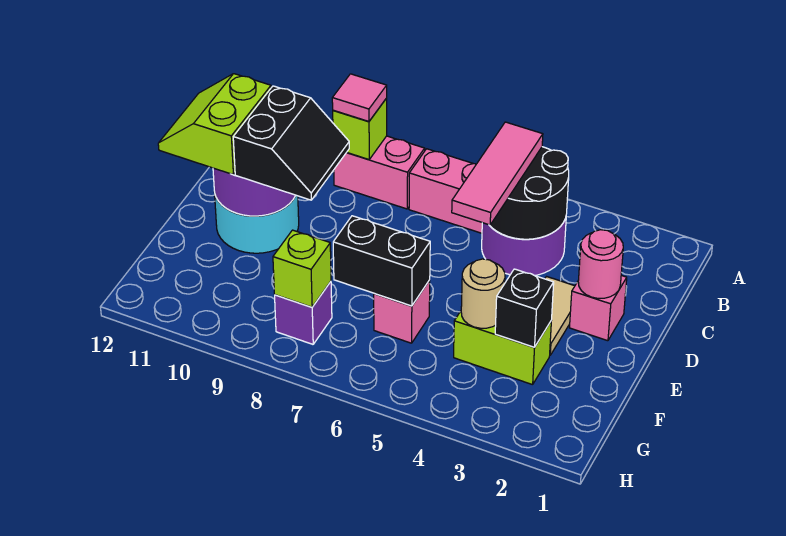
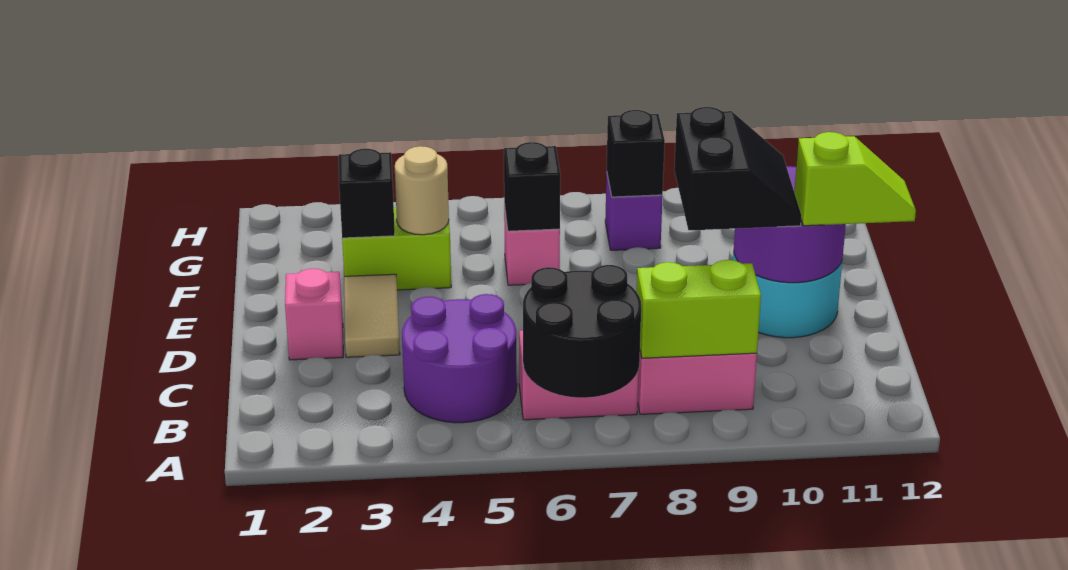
black 2x2 round brick [490,147,569,239] -> black 2x2 round brick moved to [523,265,641,398]
pink 1x3 tile [452,122,543,225] -> none
lime 1x1 brick [333,98,387,160] -> lime 1x2 brick [637,260,761,358]
pink 1x1 tile [332,74,387,122] -> none
pink 1x1 round brick [578,230,623,298] -> none
black 2x2 slope [233,86,349,200] -> black 2x2 slope turned to [674,107,801,230]
lime 2x2 slope [158,74,271,175] -> lime 1x2 slope [794,132,916,226]
black 1x2 brick [333,216,430,306] -> black 1x1 brick [504,142,560,231]
lime 1x1 brick [273,230,331,307] -> black 1x1 brick [607,110,665,197]

